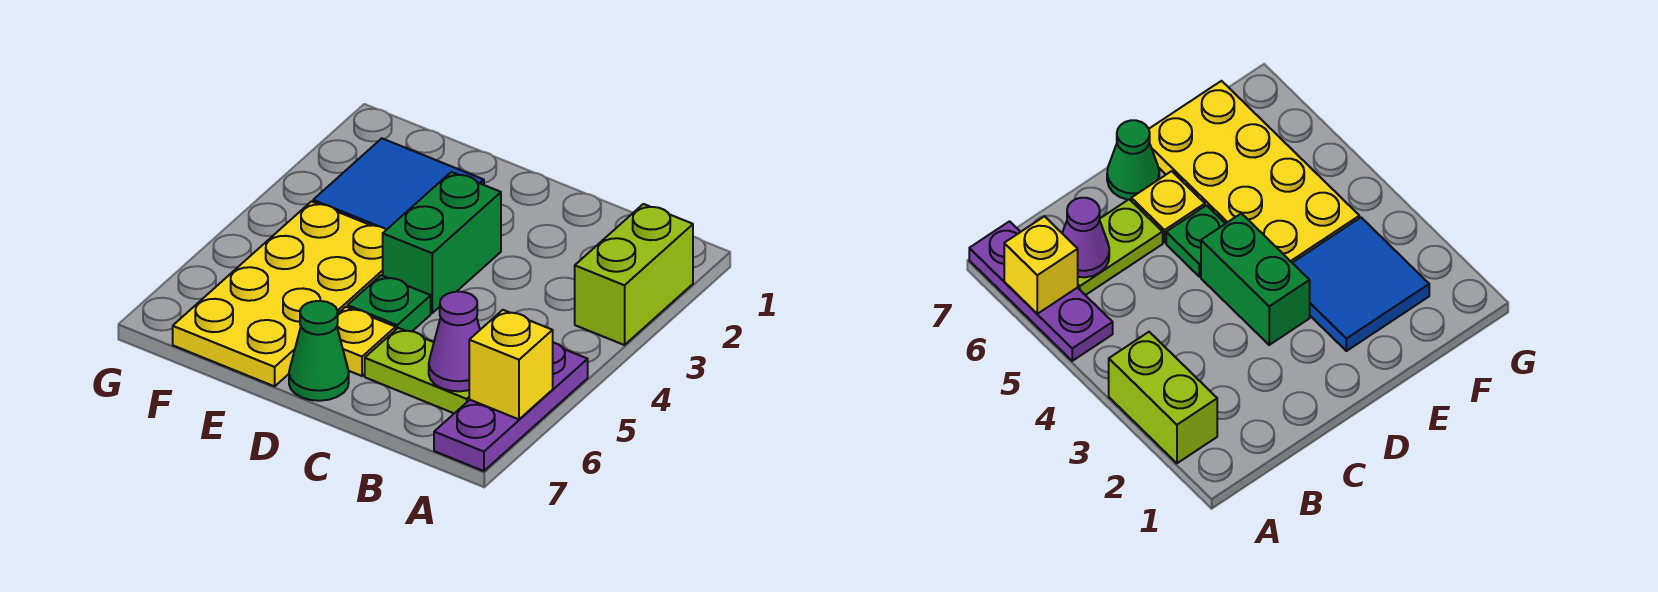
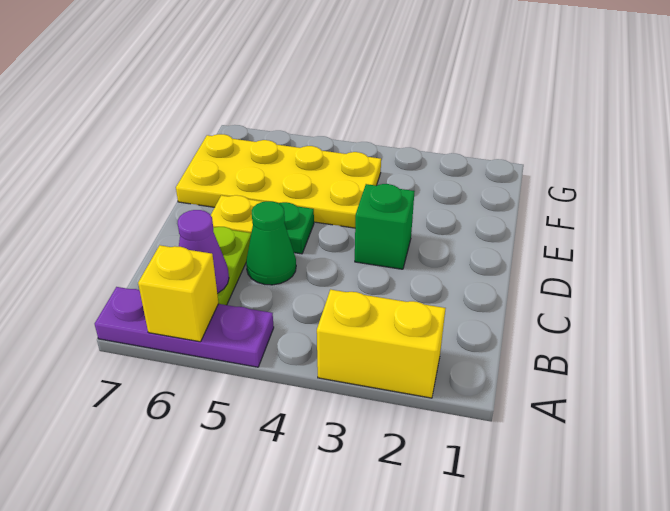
lime 1x2 brick [575,204,693,345] -> yellow 1x2 brick [317,290,446,398]
green 1x2 brick [383,172,501,313] -> green 1x1 brick [355,184,415,269]
green 1x1 cone [289,301,349,401] -> green 1x1 cone moved to [246,201,296,285]
blue 2x2 tile [313,138,484,230] -> none

